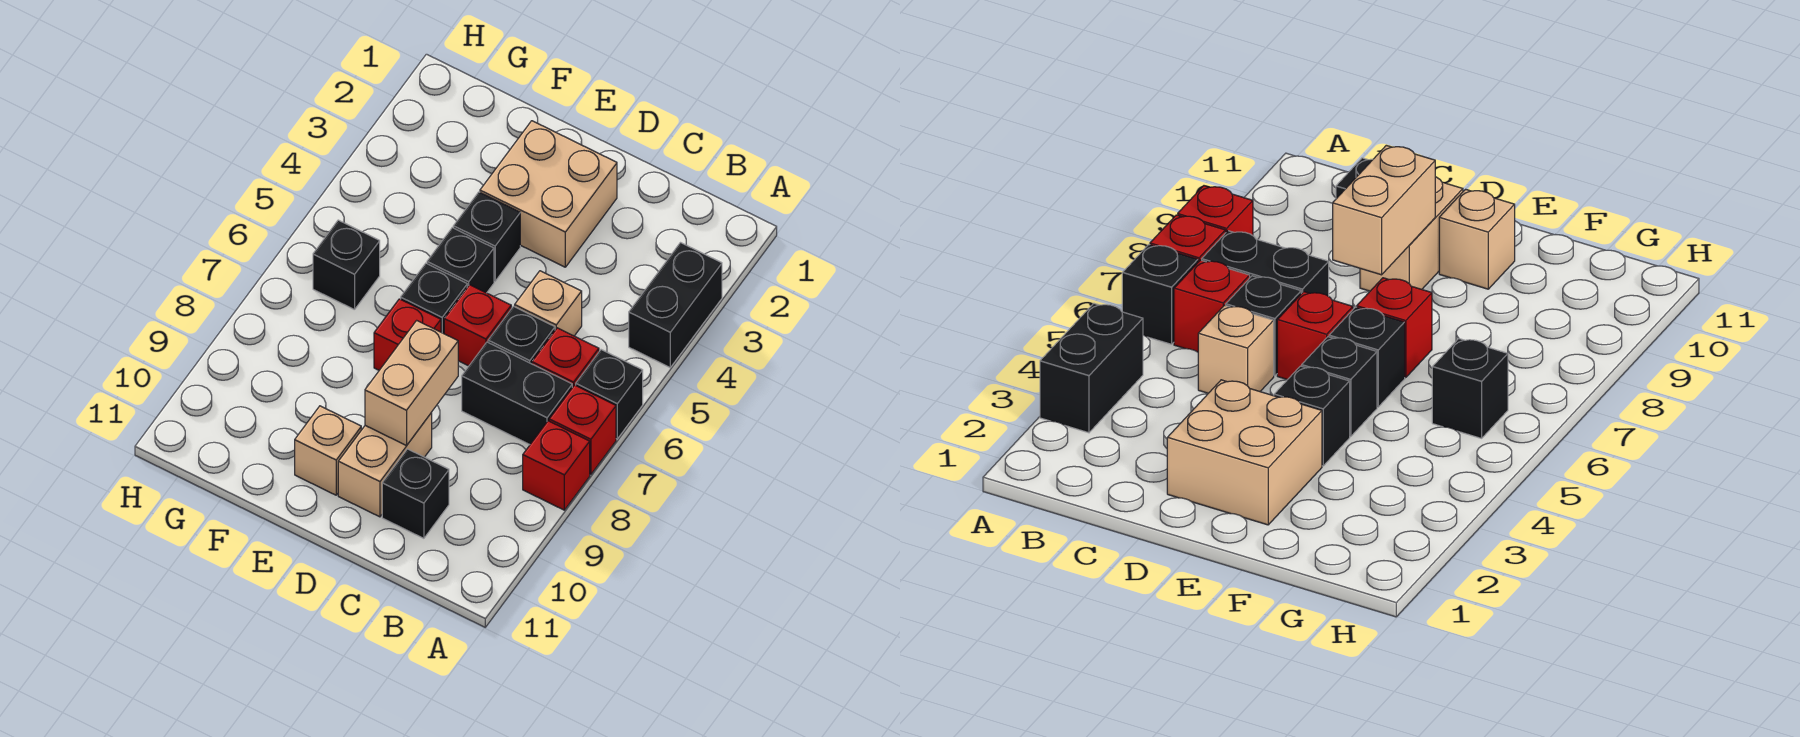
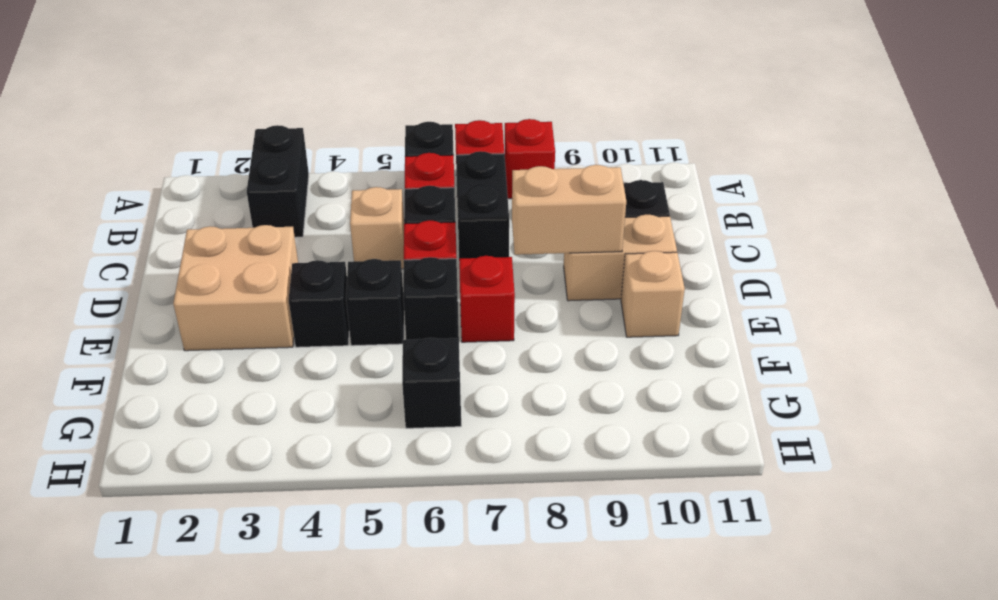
black 1x2 brick [629,243,722,367] -> black 1x2 brick turned to [247,125,309,237]

